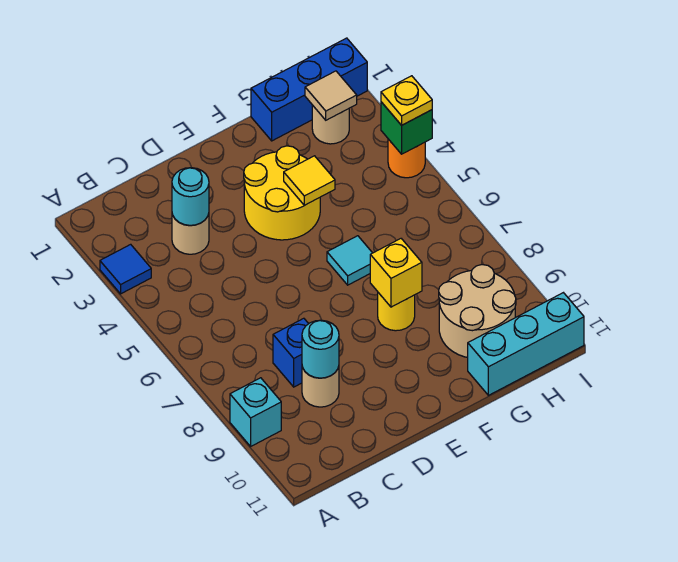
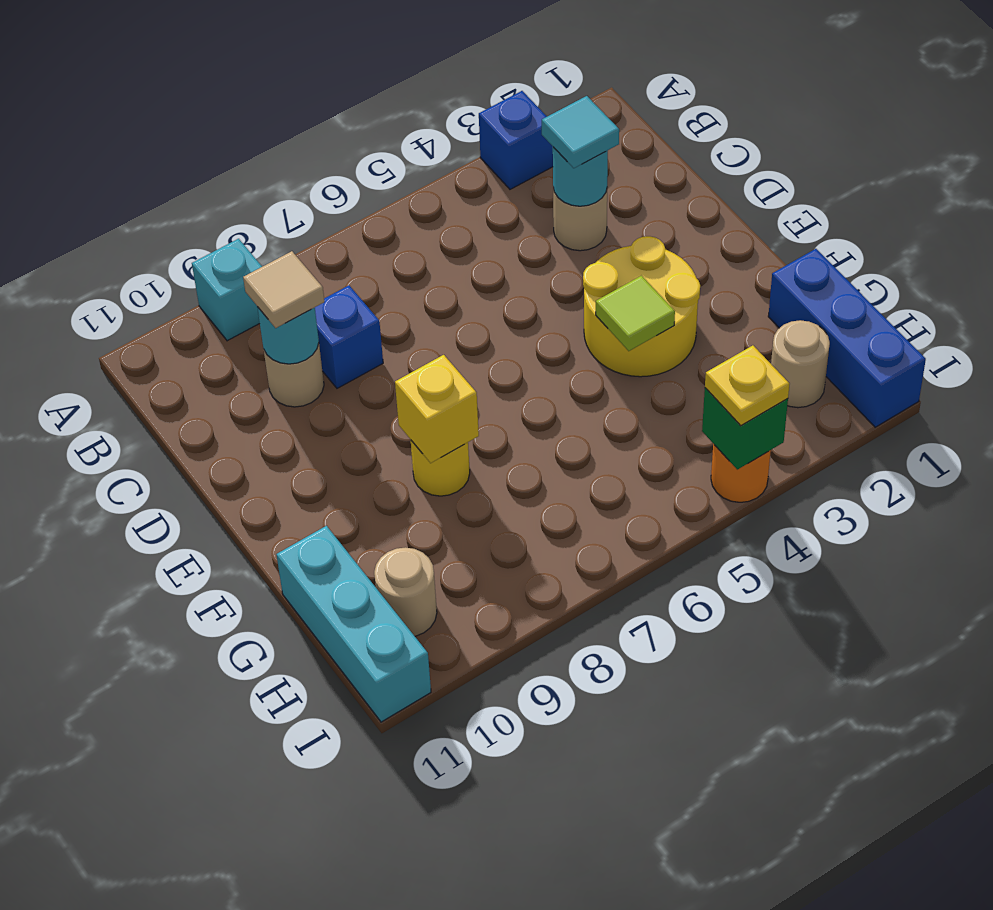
blue 1x1 tile [100,244,151,294] -> blue 1x1 brick [479,91,553,189]
yellow 1x1 tile [284,156,335,205] -> lime 1x1 tile [596,276,675,351]
cyan 1x1 tile [327,236,372,285] -> cyan 1x1 tile moved to [542,96,619,168]
tan 2x2 round brick [439,265,516,358] -> tan 1x1 round brick [374,547,437,636]
tan 1x1 tile [305,71,357,120] -> tan 1x1 tile moved to [243,251,324,328]

